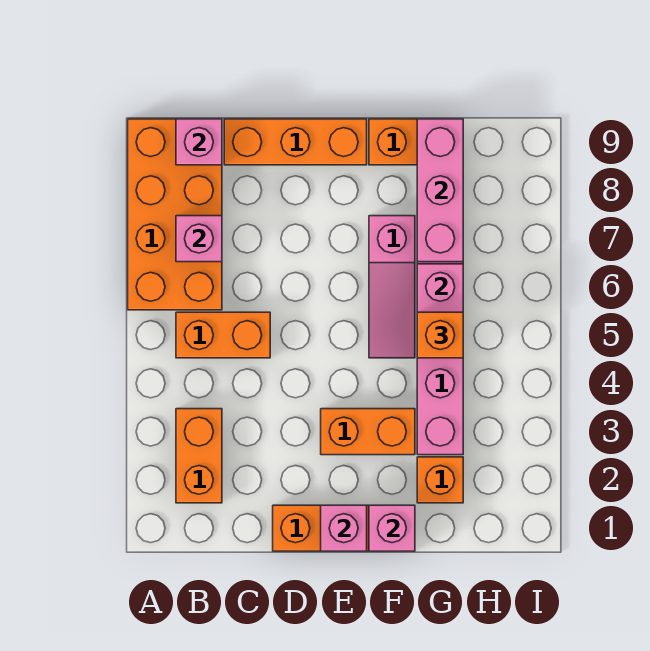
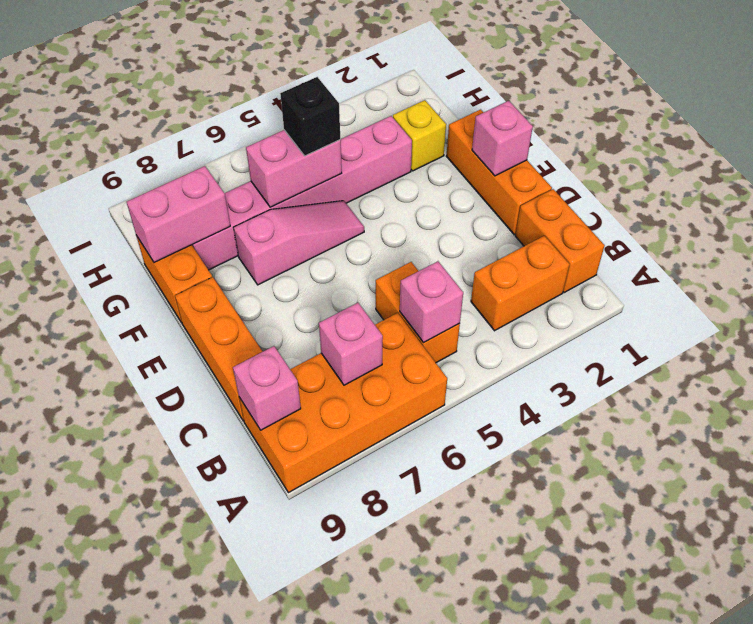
orange 1x2 brick [321,409,415,455] -> orange 1x2 brick moved to [516,189,605,292]
pink 1x1 brick [369,505,415,551] -> pink 1x1 brick moved to [400,261,463,343]
orange 1x1 brick [417,457,463,503] -> yellow 1x1 brick [393,100,446,171]
orange 1x1 brick [417,312,463,358] -> black 1x1 brick [280,77,340,156]
pink 1x3 brick [417,119,463,262] -> pink 1x2 brick [127,166,230,262]

